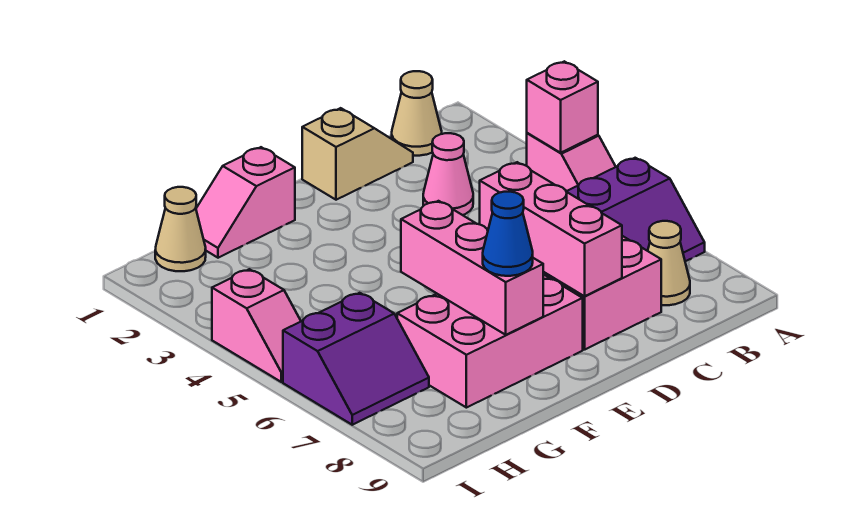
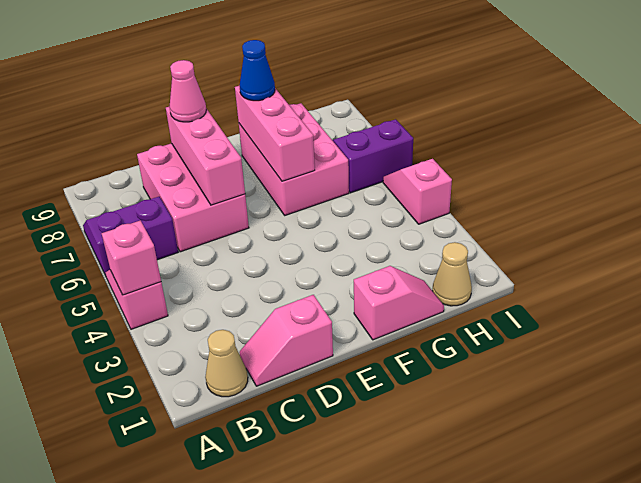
tan 1x1 cone [648,221,690,305] -> none
tan 1x2 slope [302,108,413,200] -> pink 1x2 slope [240,295,333,386]
pink 1x1 cone [423,133,473,215] -> pink 1x1 cone moved to [170,60,206,122]
pink 2x3 brick [397,274,583,408] -> pink 2x3 brick turned to [239,103,349,215]

